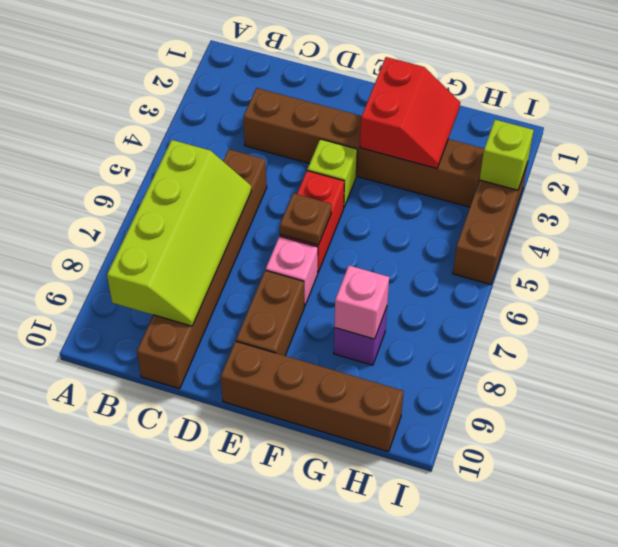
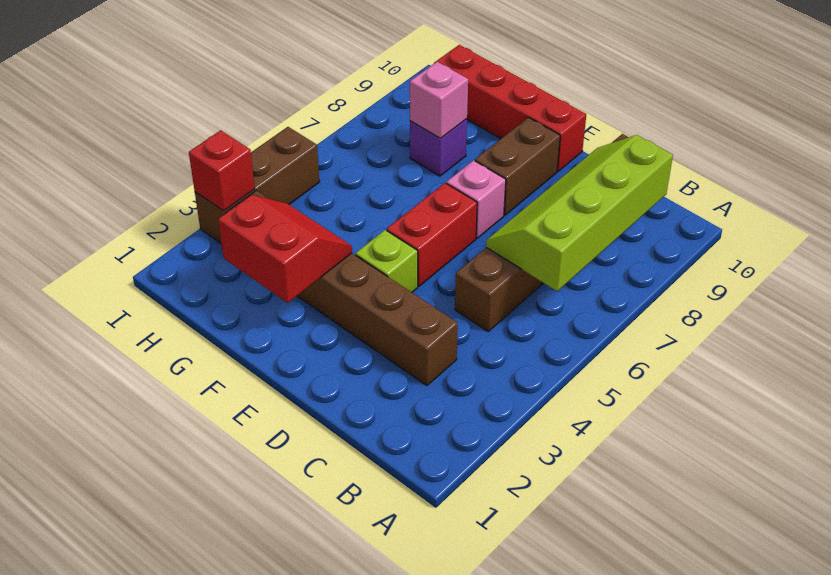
brown 1x1 plate [280,193,332,245] -> none
brown 1x4 brick [221,341,404,452] -> red 1x4 brick [434,45,586,171]
red 2x2 slope [360,57,460,169] -> red 2x2 slope turned to [218,195,352,303]
lime 1x1 brick [480,120,534,190] -> red 1x1 brick [189,130,255,211]

